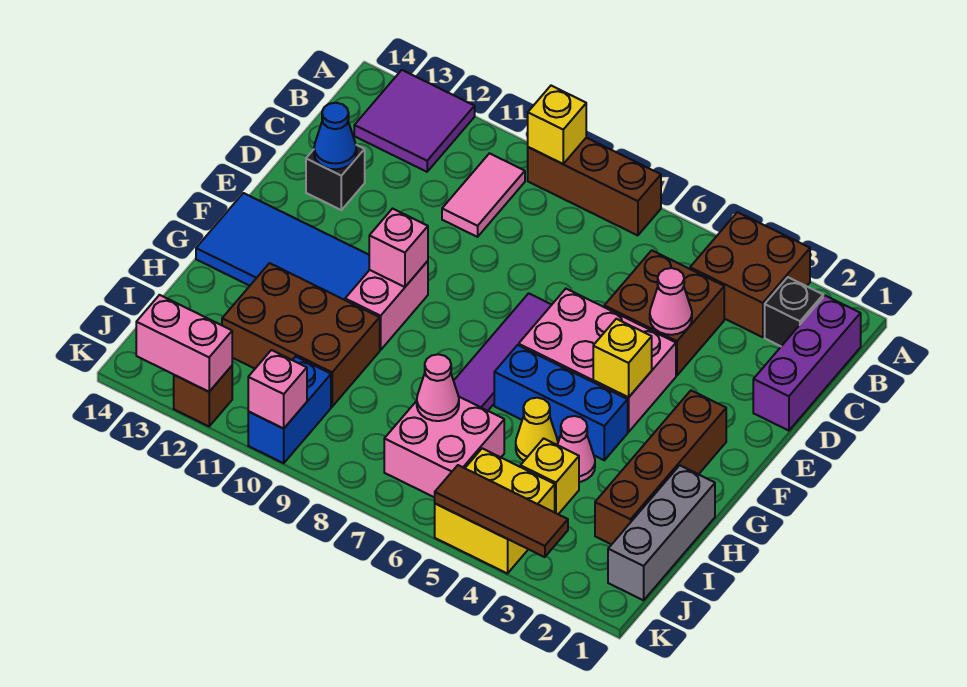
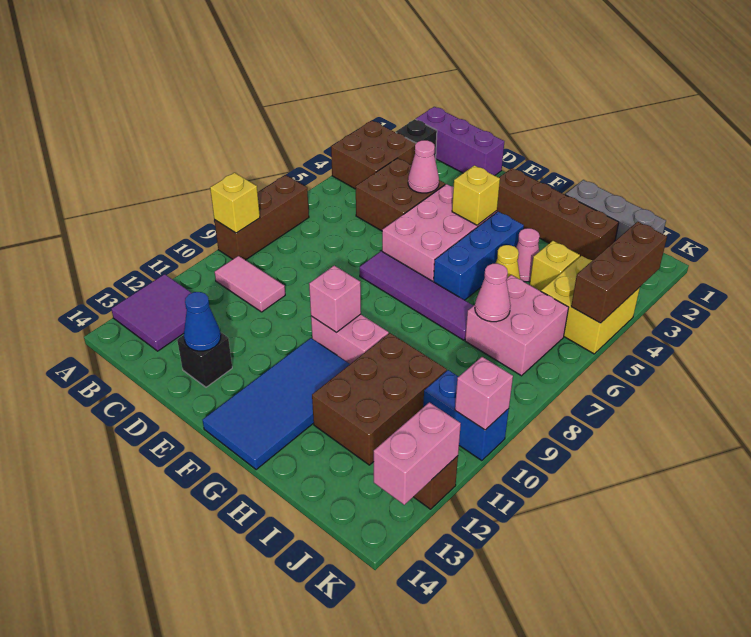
brown 1x3 tile [435,465,568,557] -> brown 1x3 brick [571,222,667,323]

